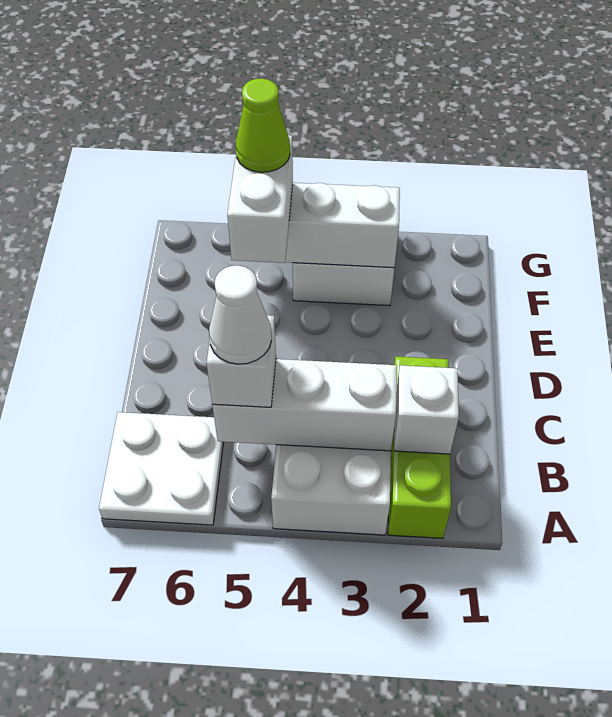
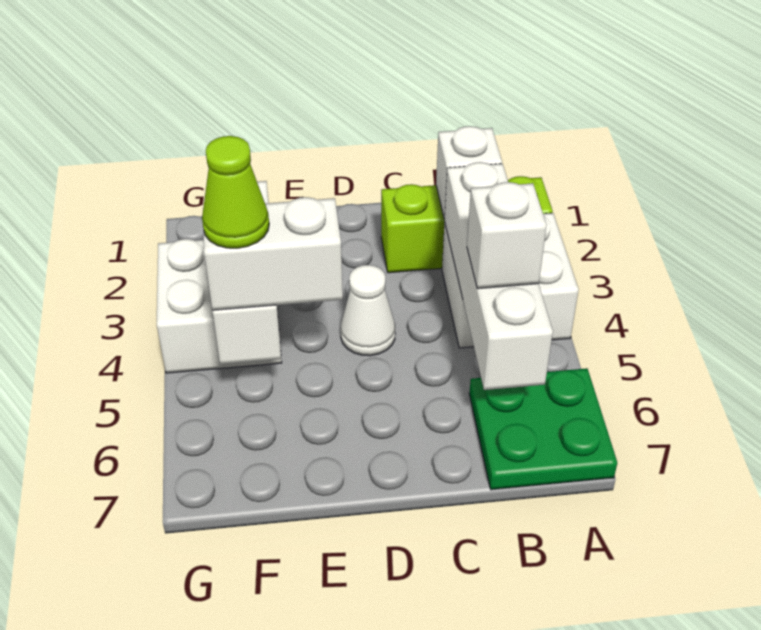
white 2x2 plate [99,412,224,525] -> green 2x2 plate [469,368,617,490]
white 1x3 brick [212,359,397,451] -> white 1x4 brick [445,162,553,390]
white 1x1 cone [209,265,272,364] -> white 1x1 cone moved to [340,265,395,356]

